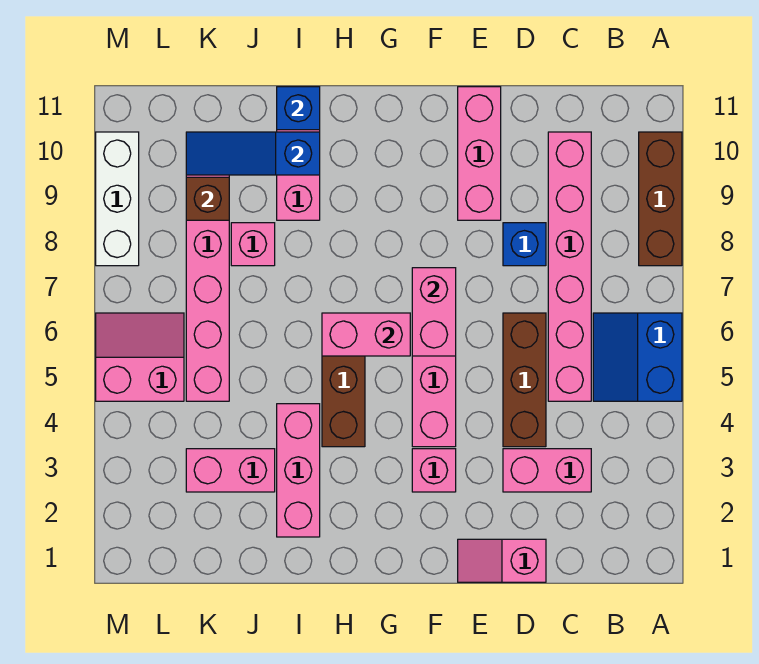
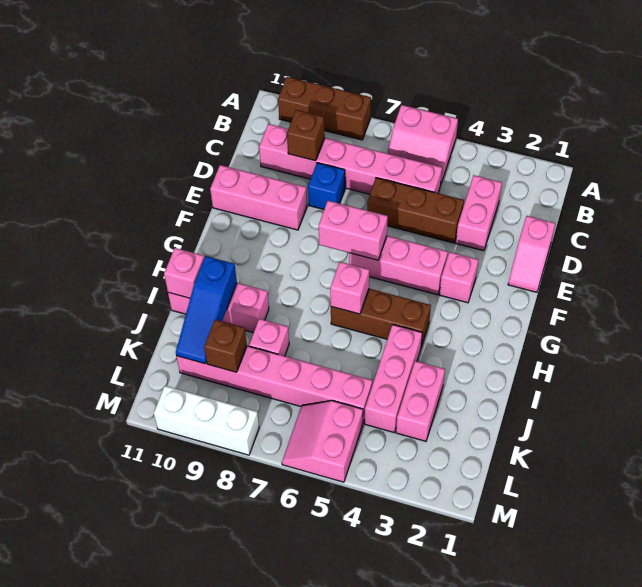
blue 2x2 slope [593,313,682,401] -> pink 2x2 slope [387,105,458,183]
none -> brown 1x1 brick [287,110,325,161]
pink 1x2 brick [322,313,410,356] -> pink 1x1 brick [330,262,369,314]
pink 1x3 brick [277,404,320,537] -> pink 1x3 brick turned to [365,325,422,432]
blue 1x1 brick [277,87,320,130] -> pink 1x1 brick [164,248,204,298]

